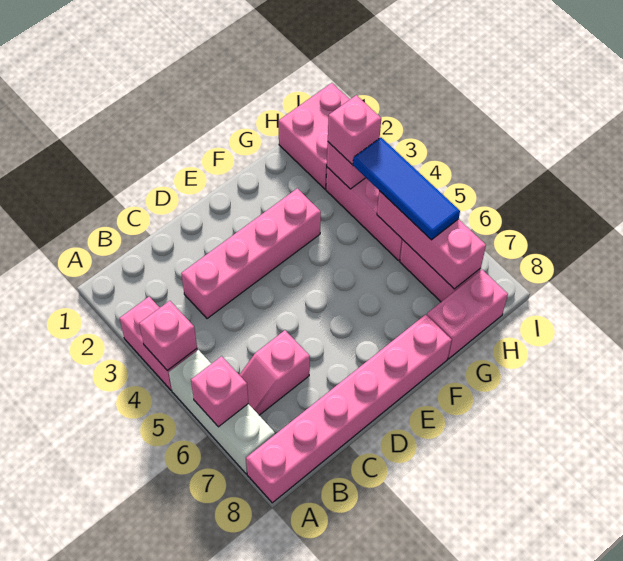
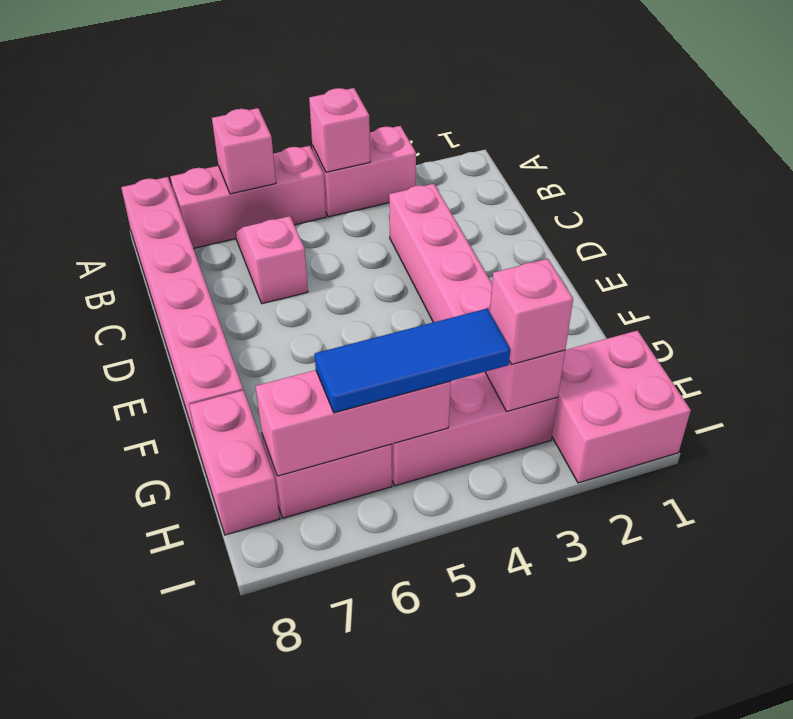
white 1x3 brick [169,350,275,474] -> pink 1x3 brick [170,146,326,249]

